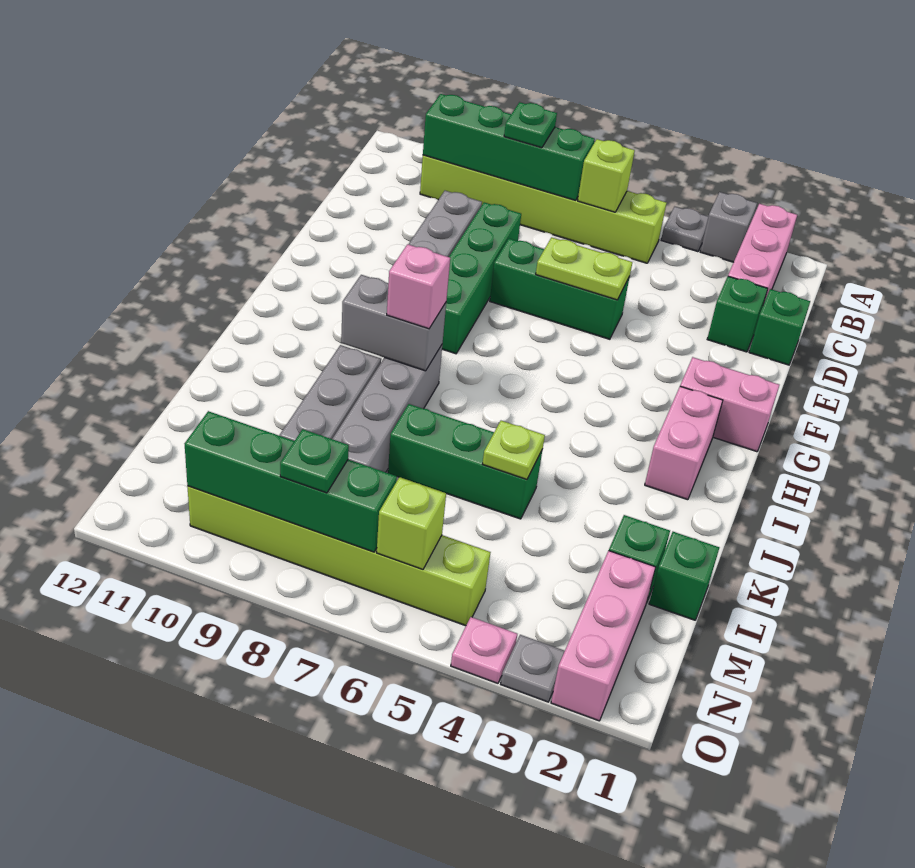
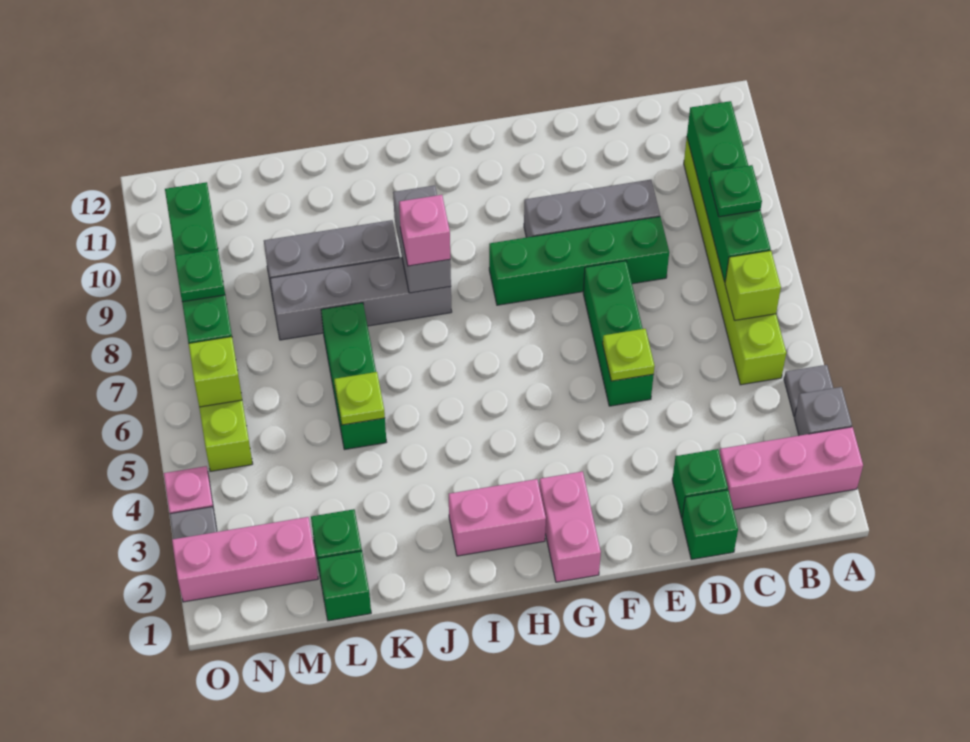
lime 1x2 plate [536,237,632,300] -> lime 1x1 plate [603,329,655,381]

